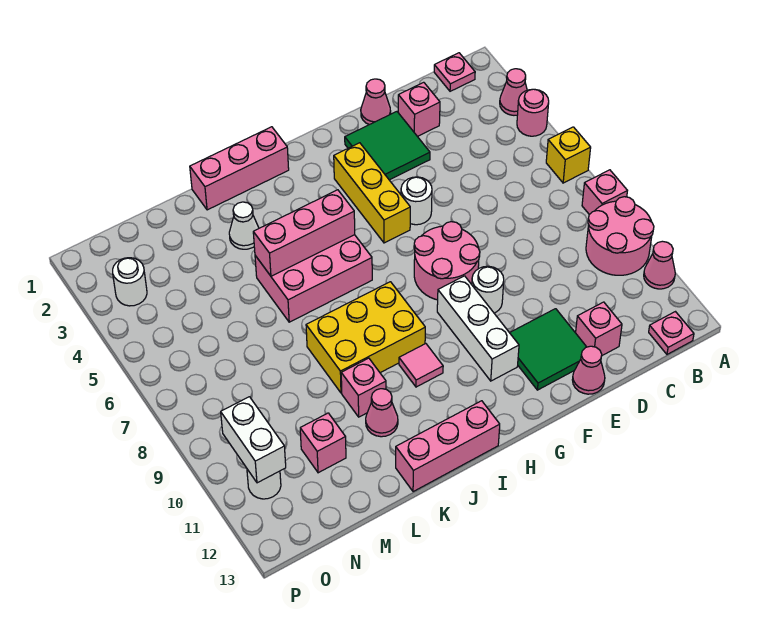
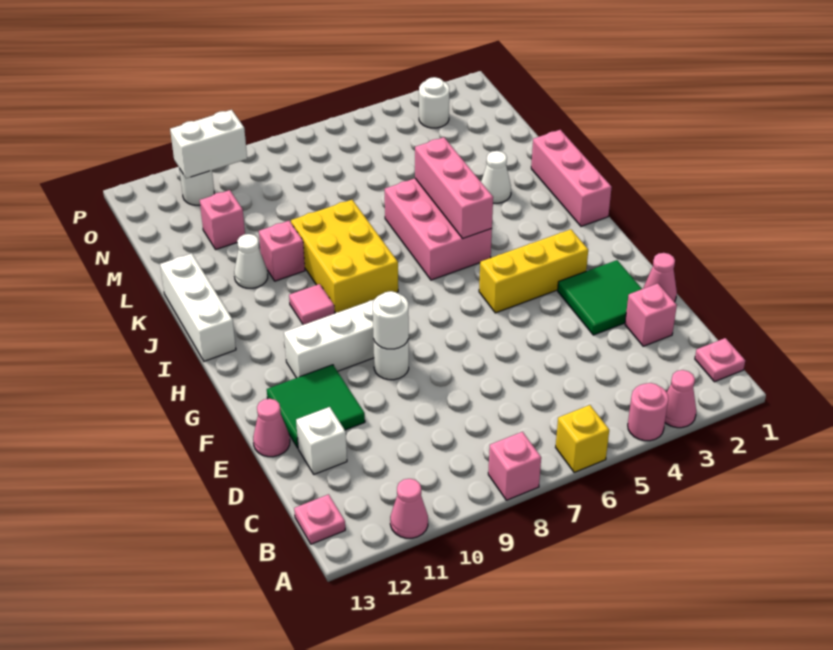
pink 2x2 round brick [586,197,654,275] -> none
pink 1x1 brick [576,302,622,355] -> white 1x1 brick [296,407,347,474]
white 1x1 round brick [401,177,432,225] -> white 1x1 round brick moved to [373,291,409,349]
pink 2x2 round brick [414,222,480,300] -> none
pink 1x3 brick [396,401,500,492] -> white 1x3 brick [160,253,236,361]
pink 1x1 cone [366,389,398,437] -> white 1x1 cone [234,234,268,288]

